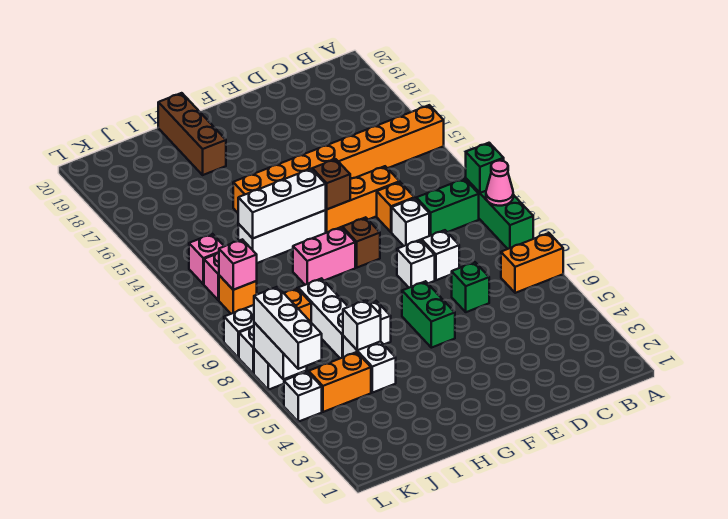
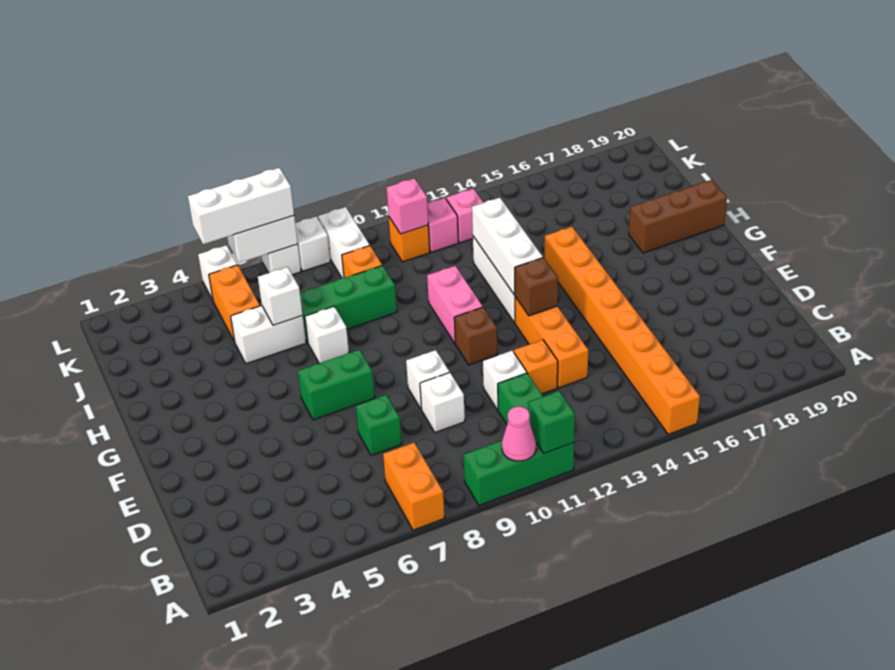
white 1x3 brick [298,278,348,358] -> green 1x3 brick [300,266,397,342]

